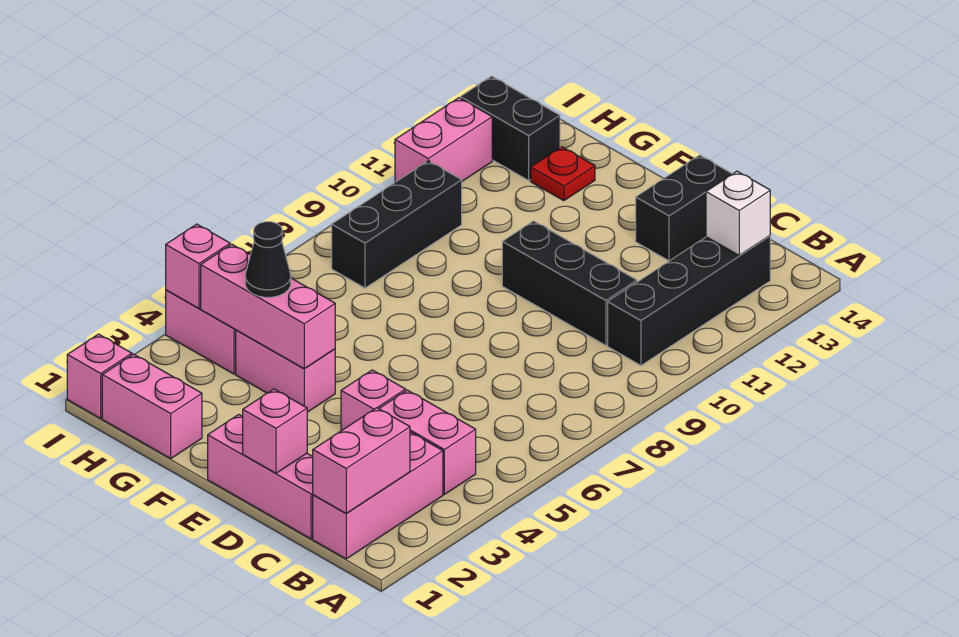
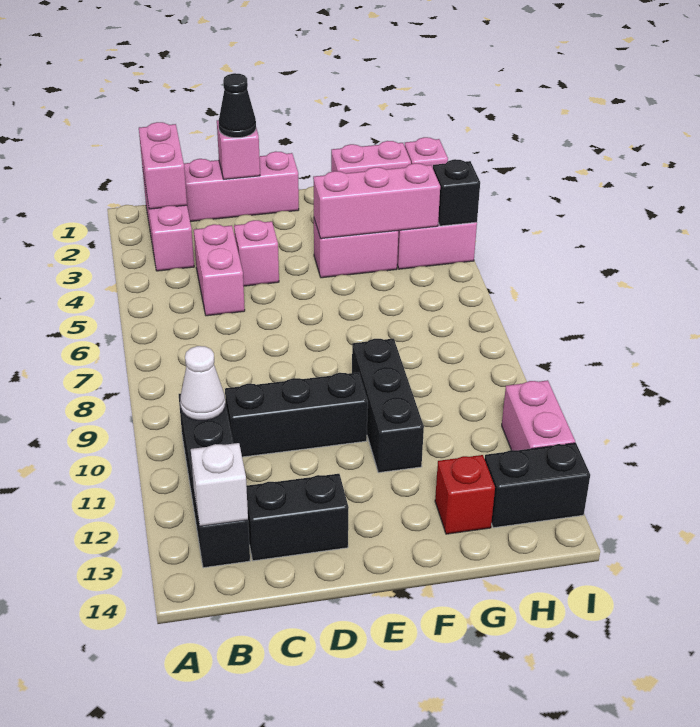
pink 1x2 brick [379,390,476,494] -> pink 1x2 brick turned to [194,224,245,316]
none -> white 1x1 cone [180,346,225,420]
black 1x2 brick [636,155,732,261] -> black 1x2 brick turned to [246,474,349,561]
black 1x1 cone [245,222,291,297] -> black 1x1 cone moved to [219,73,256,138]
red 1x1 plate [531,147,595,201] -> red 1x1 brick [435,455,495,534]
black 1x3 brick [332,161,462,288] -> black 1x3 brick moved to [352,339,424,473]
pink 1x1 brick [166,224,230,308] -> black 1x1 brick [433,159,480,226]

